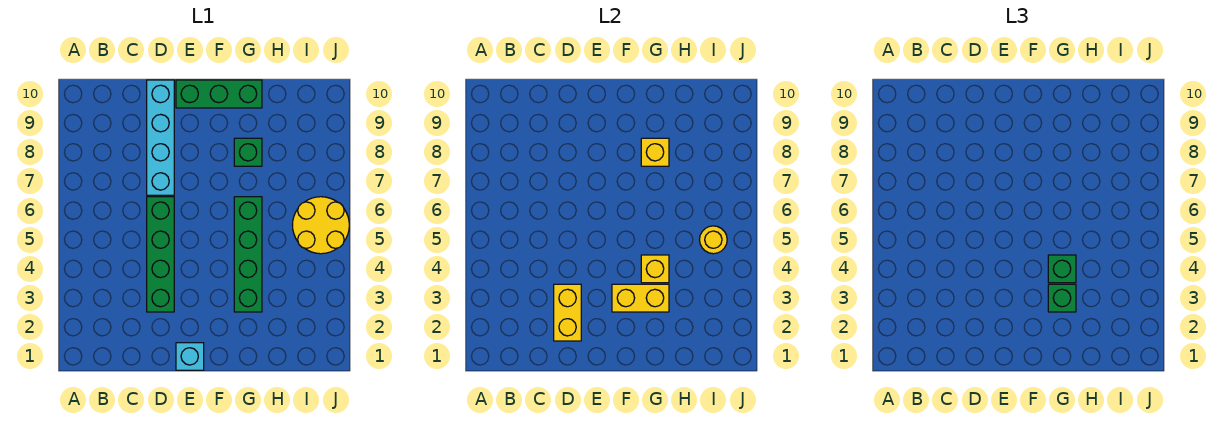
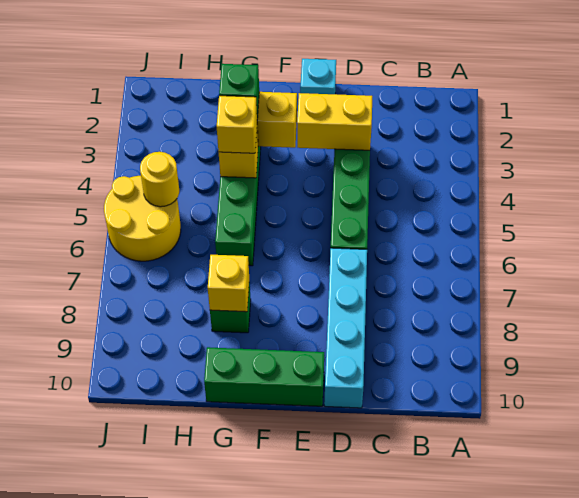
yellow 1x2 brick [554,284,581,341] -> yellow 1x2 brick turned to [297,93,372,150]
green 1x1 brick [1048,255,1076,283] -> yellow 1x1 brick [217,96,257,153]

